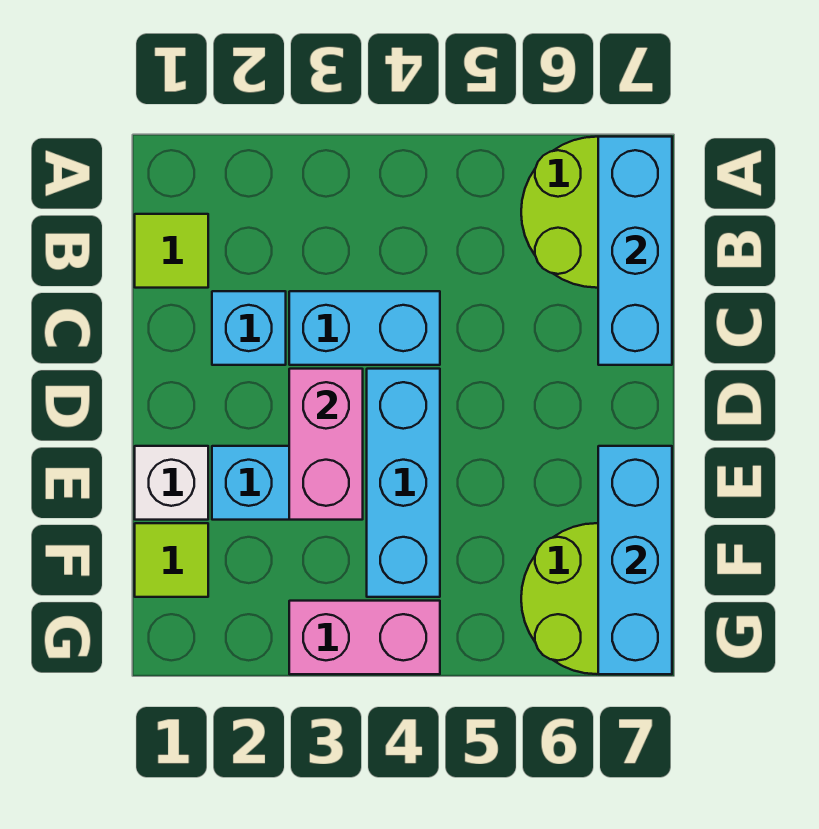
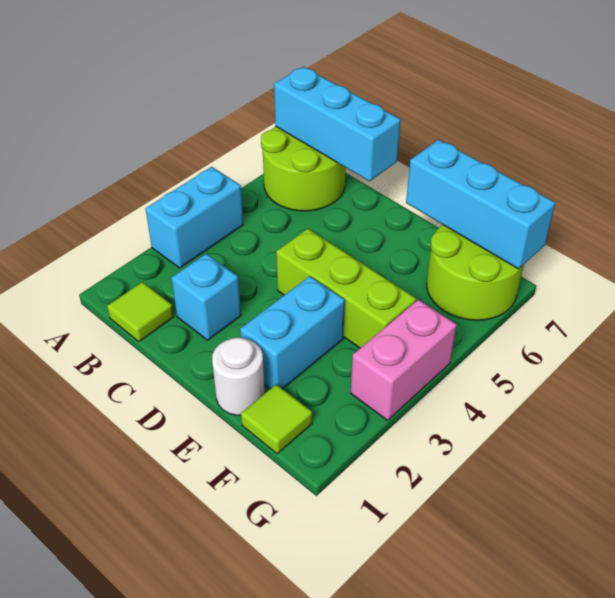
cyan 1x2 brick [289,291,440,365] -> cyan 1x2 brick moved to [145,167,243,268]
pink 1x2 brick [289,369,363,520] -> none
cyan 1x3 brick [367,369,440,597] -> lime 1x3 brick [276,229,416,348]
white 1x1 brick [135,446,208,520] -> white 1x1 round brick [212,338,265,415]

